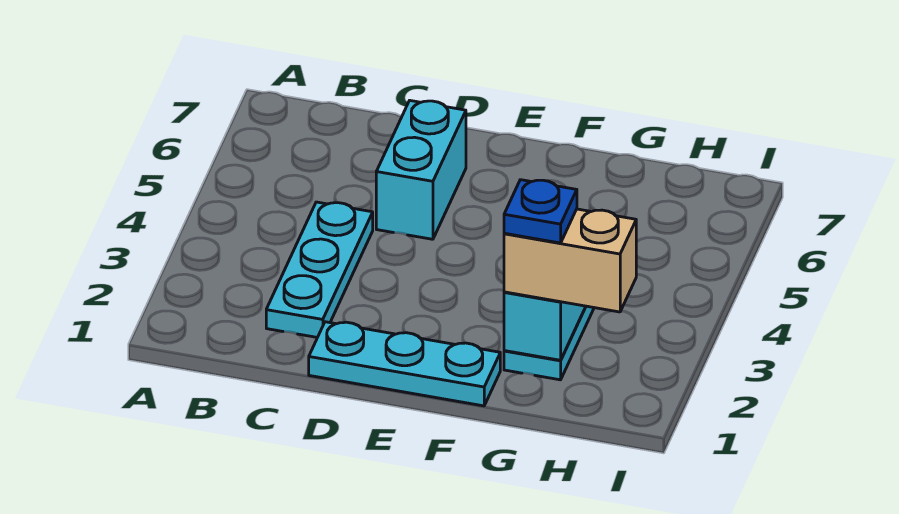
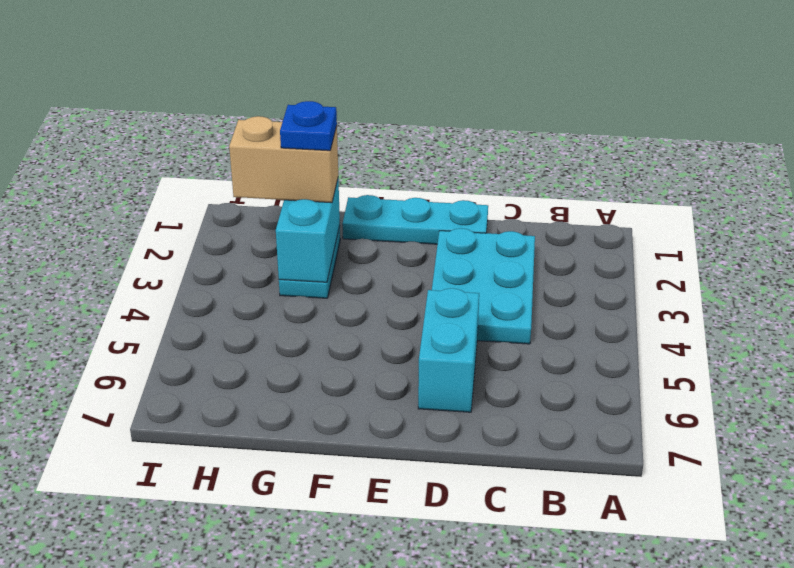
cyan 1x3 plate [266,202,373,337] -> cyan 2x3 plate [432,228,535,344]

